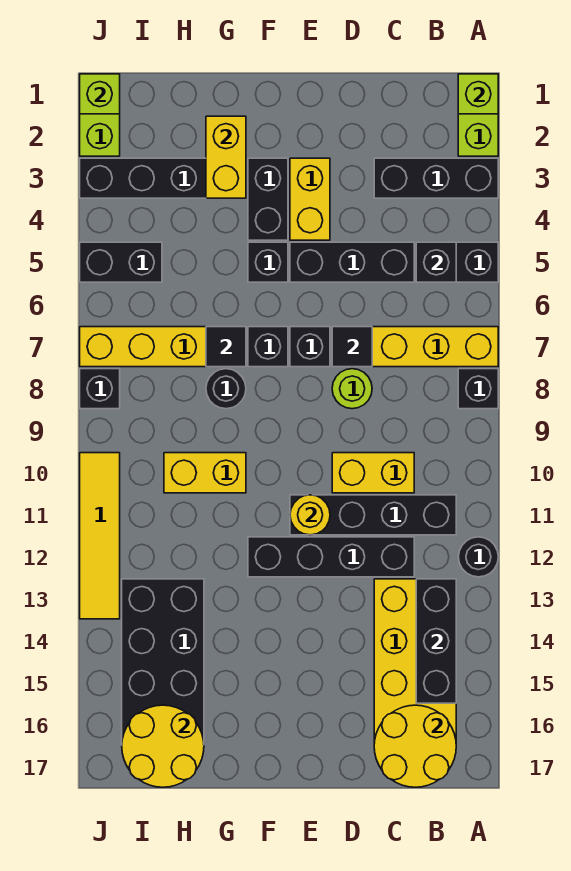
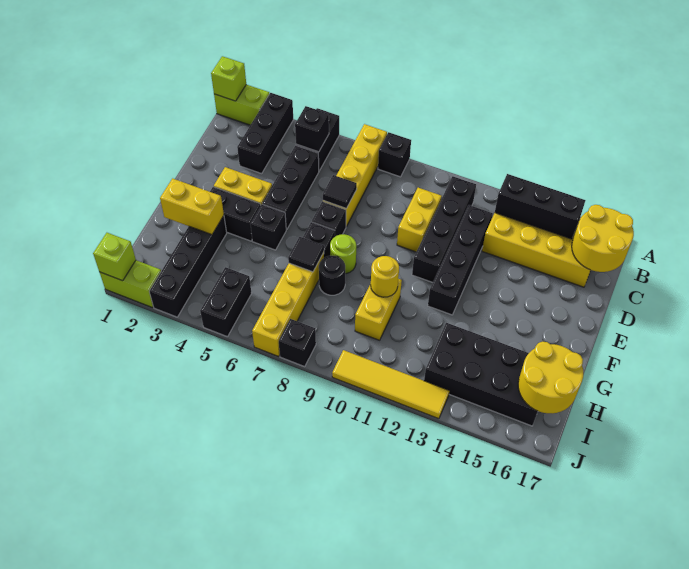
black 1x1 round brick [458,537,498,577] -> none
lime 1x1 round brick [332,369,372,409] -> lime 1x1 round brick moved to [330,234,356,274]
yellow 1x1 round brick [290,495,330,535] -> yellow 1x1 round brick moved to [371,256,399,297]

